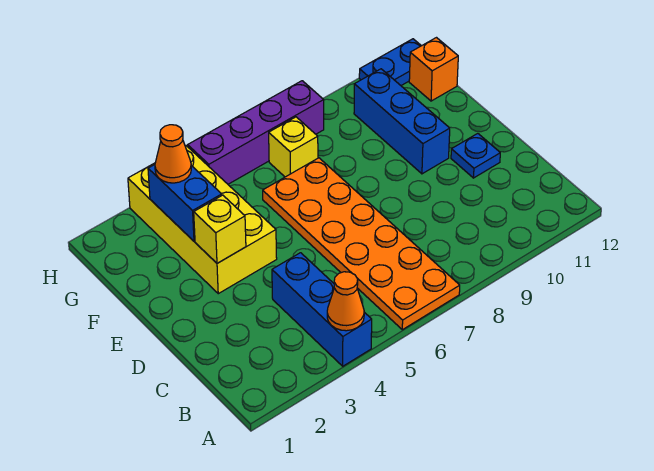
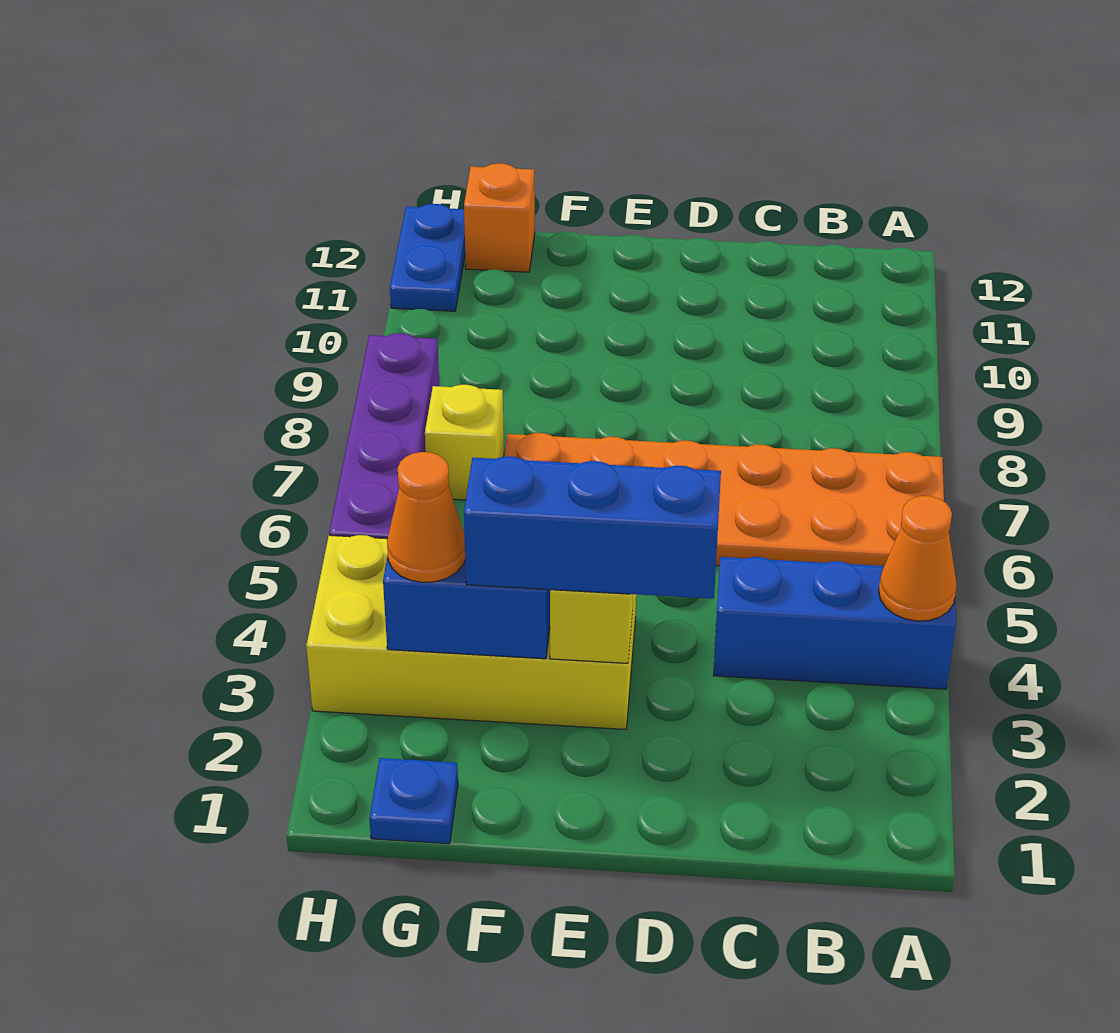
blue 1x1 plate [451,133,500,178] -> blue 1x1 plate moved to [369,758,458,844]
blue 1x3 brick [354,69,450,174] -> blue 1x3 brick moved to [464,456,721,599]

